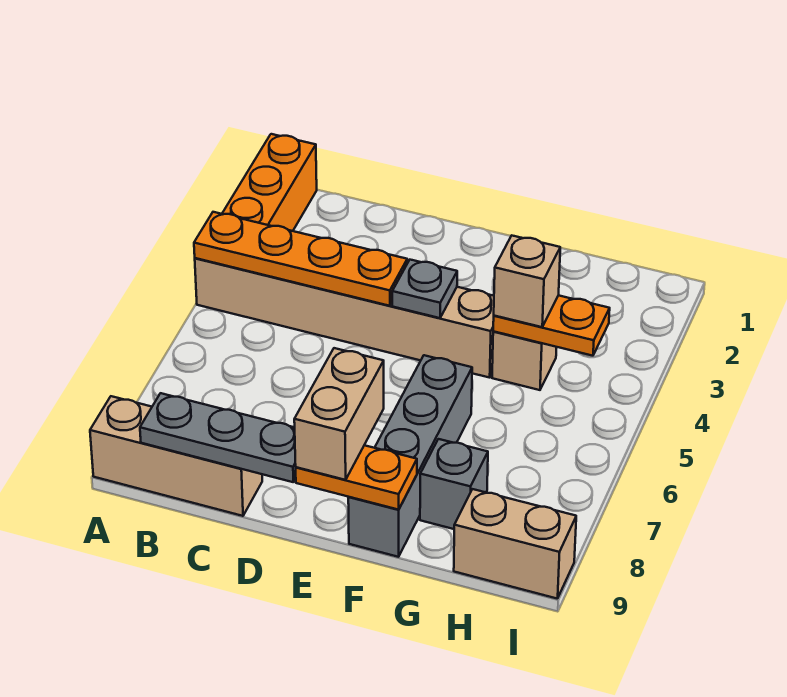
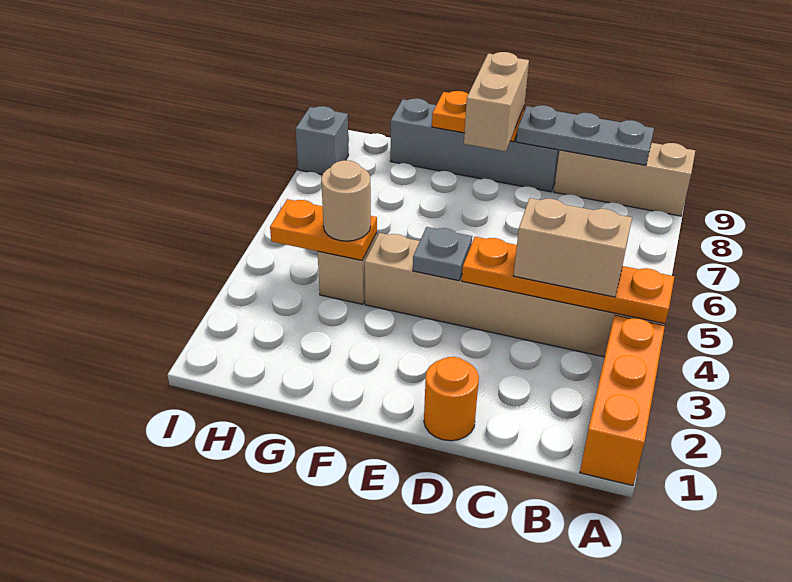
none -> orange 1x1 round brick [424,357,479,441]
grey 1x4 brick [348,355,472,557] -> grey 1x4 brick turned to [390,98,559,192]
tan 1x1 brick [494,236,560,327] -> tan 1x1 round brick [321,160,371,241]
grey 1x1 brick [420,439,488,529] -> grey 1x1 brick moved to [296,106,349,175]
tan 1x2 brick [454,489,576,599] -> tan 1x2 brick moved to [514,198,632,297]

